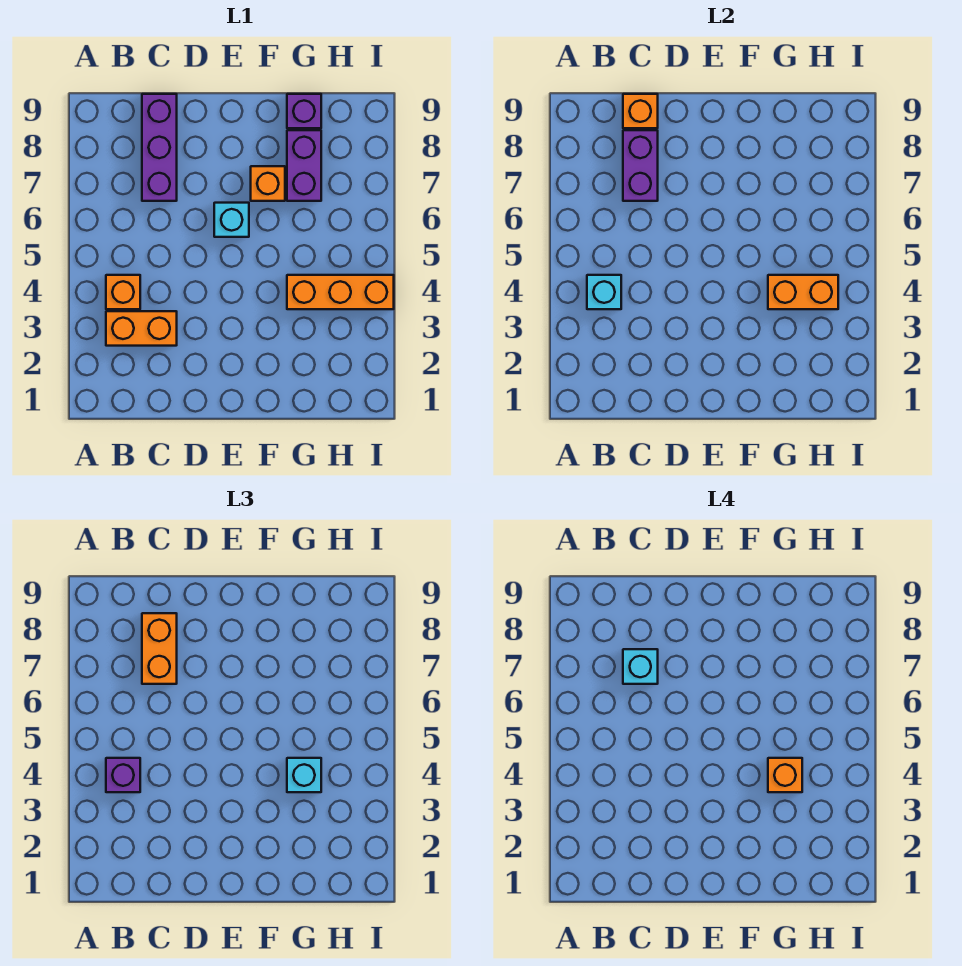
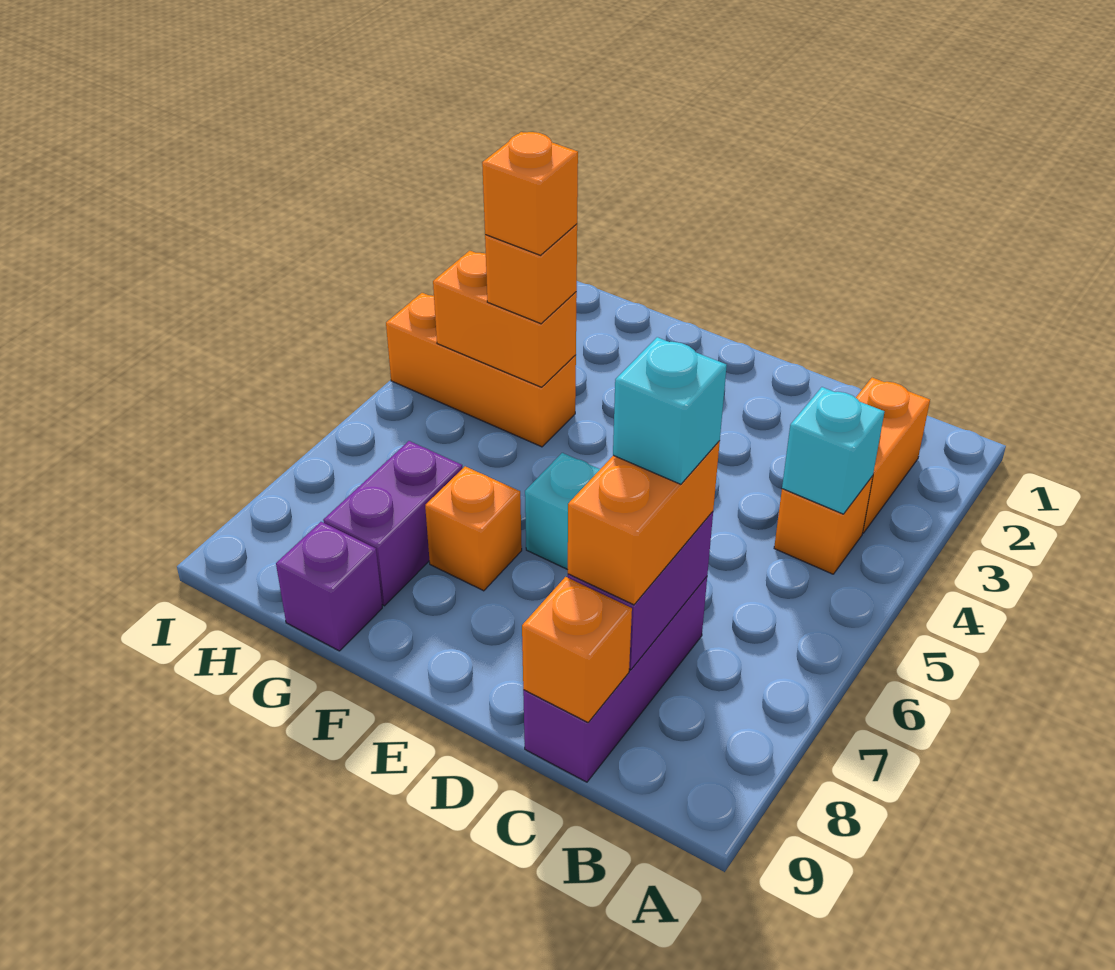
orange 1x2 brick [106,311,177,346] -> orange 1x2 brick turned to [856,378,930,533]
purple 1x1 brick [106,758,140,792] -> none
cyan 1x1 brick [287,758,321,792] -> orange 1x1 brick [485,224,577,324]

